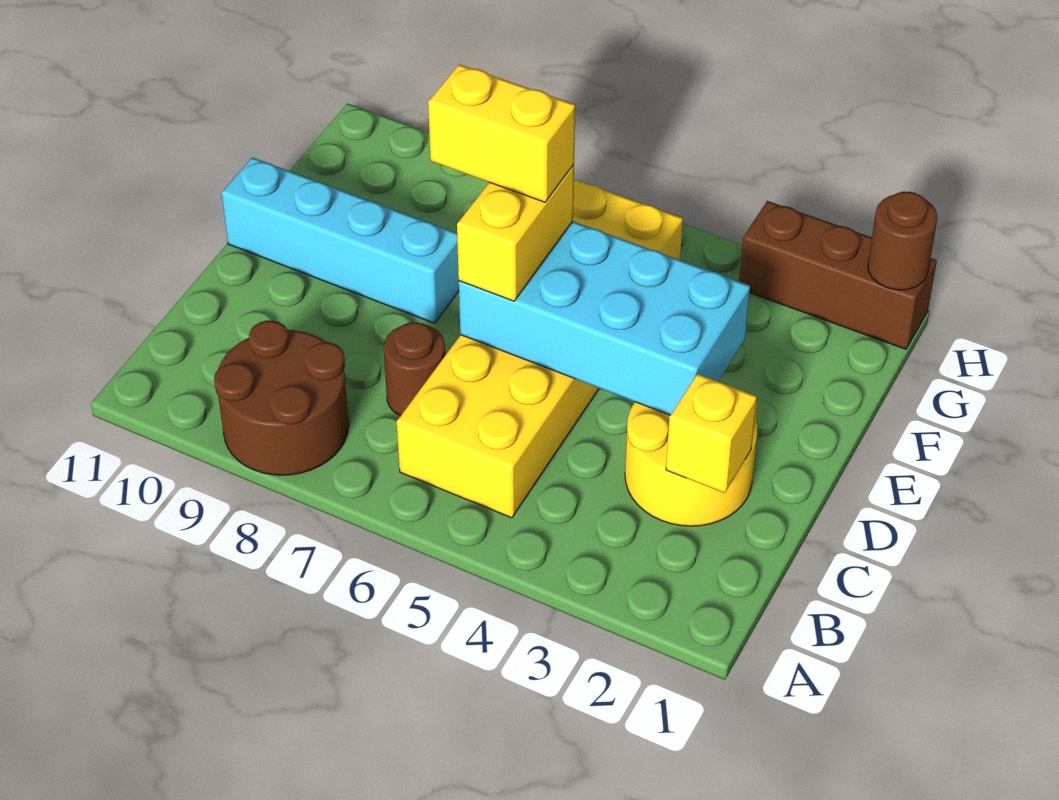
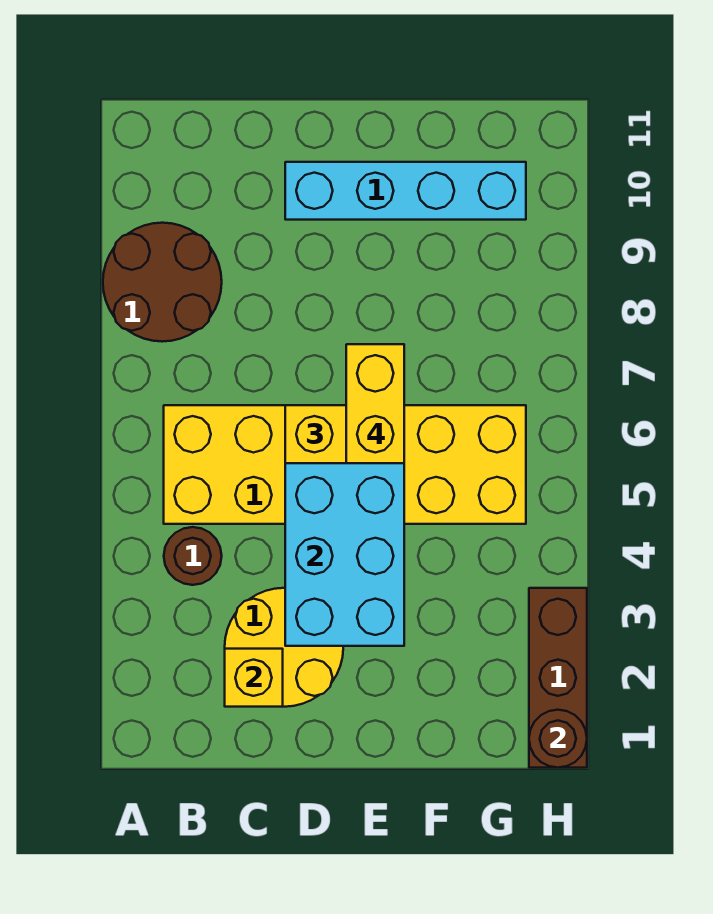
brown 1x1 round brick [384,322,445,416] -> brown 1x1 round brick moved to [164,527,222,585]
cyan 1x4 brick [222,157,459,323] -> cyan 1x4 brick turned to [285,162,526,220]

